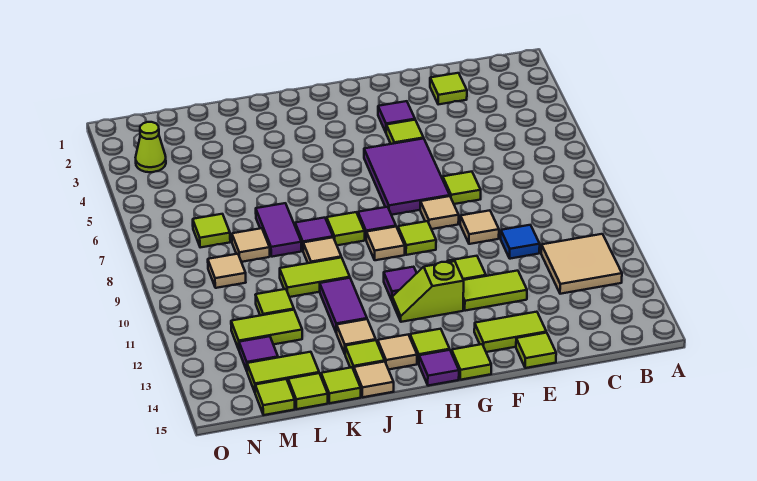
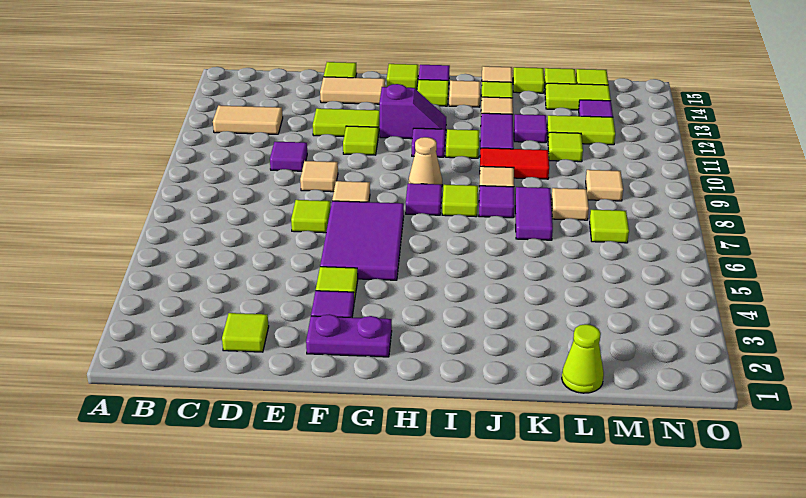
tan 2x2 tile [541,234,622,294] -> tan 1x2 tile [213,105,283,134]
blue 1x1 tile [501,225,540,259] -> purple 1x1 tile [270,142,307,171]
lime 1x2 tile [474,312,546,352] -> tan 1x2 tile [320,77,385,104]
none -> purple 1x2 plate [306,314,392,357]
lime 1x1 tile [398,221,436,255] -> lime 1x1 tile moved to [446,129,479,158]
lime 1x2 slope [392,261,464,322] -> purple 1x2 slope [379,84,446,139]
tan 1x1 tile [366,227,405,260] -> tan 1x1 cone [409,137,442,184]
lime 1x2 tile [280,257,350,297] -> red 1x2 tile [480,148,549,179]
none -> purple 1x1 tile [514,114,547,143]
lime 1x1 cone [136,122,166,172] -> lime 1x1 cone moved to [562,324,604,393]

